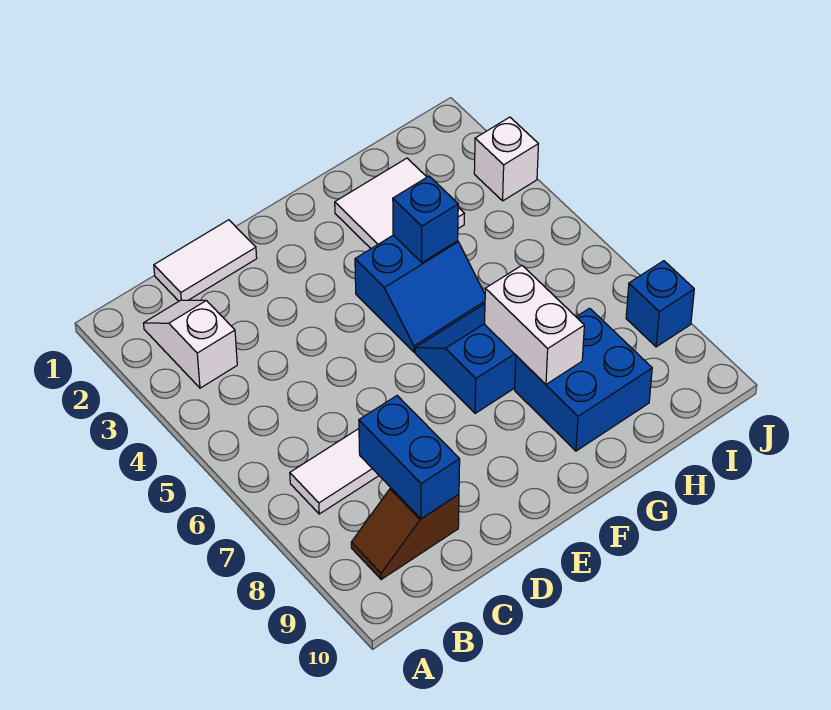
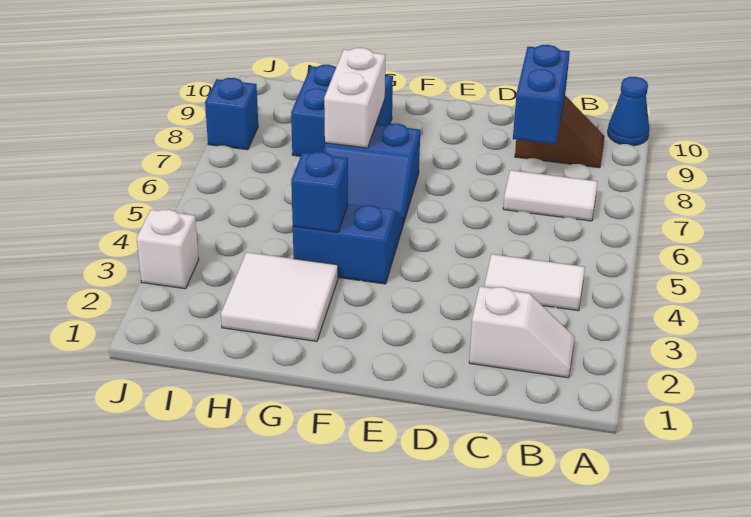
none -> blue 1x1 cone [608,77,649,146]
white 1x2 slope [144,300,237,388] -> white 1x2 slope turned to [469,286,575,378]
white 1x2 tile [154,220,257,301] -> white 1x2 tile moved to [485,254,585,311]

